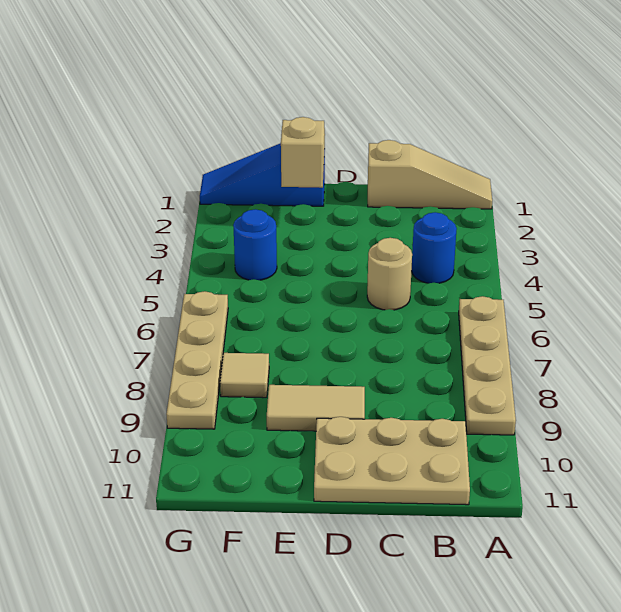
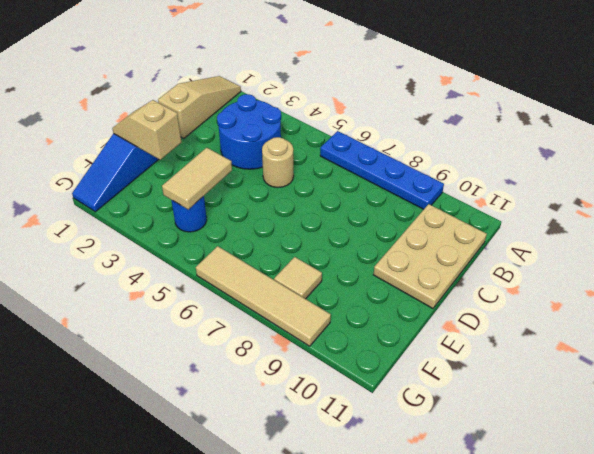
tan 1x4 plate [459,296,516,435] -> blue 1x4 plate [320,131,444,209]
blue 1x1 round brick [412,212,457,283] -> blue 2x2 round brick [217,94,281,169]
tan 1x2 tile [267,385,365,431] -> tan 1x2 tile moved to [162,148,232,209]
tan 1x4 plate [166,291,228,429] -> tan 1x4 tile [196,246,331,346]

